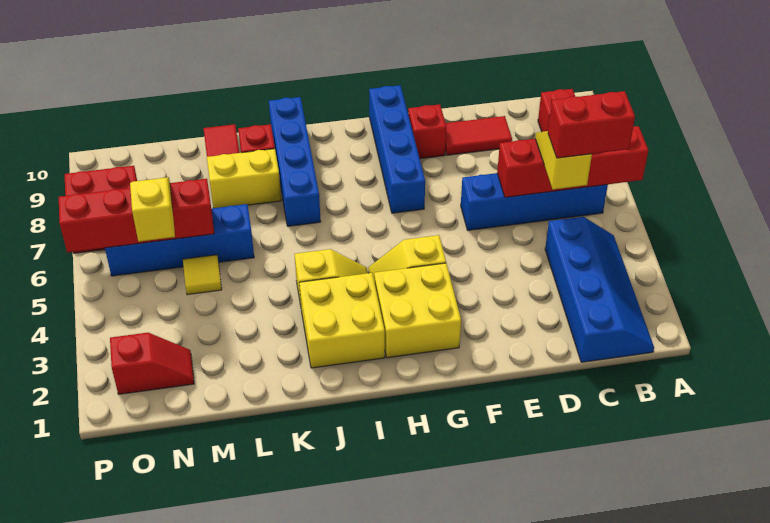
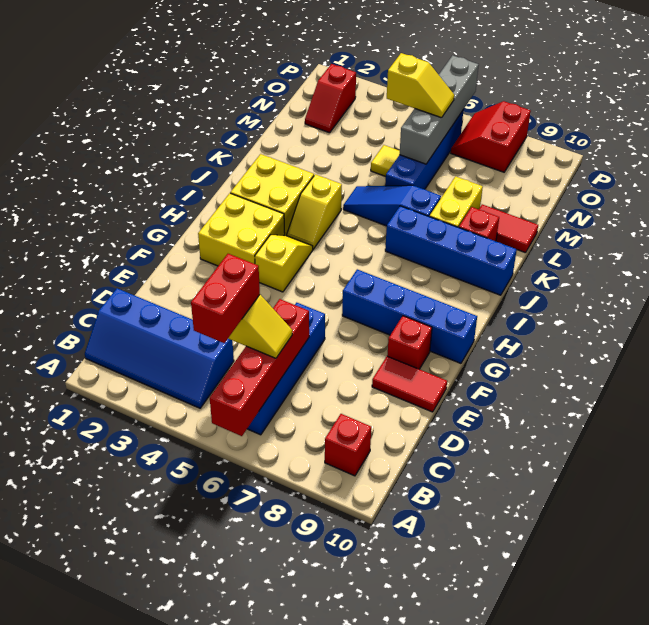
red 1x2 tile [445,116,512,155] -> red 1x2 tile turned to [372,356,447,412]
none -> blue 1x3 slope [343,185,441,226]
red 1x4 brick [59,179,214,252] -> grey 1x4 brick [400,55,479,164]

